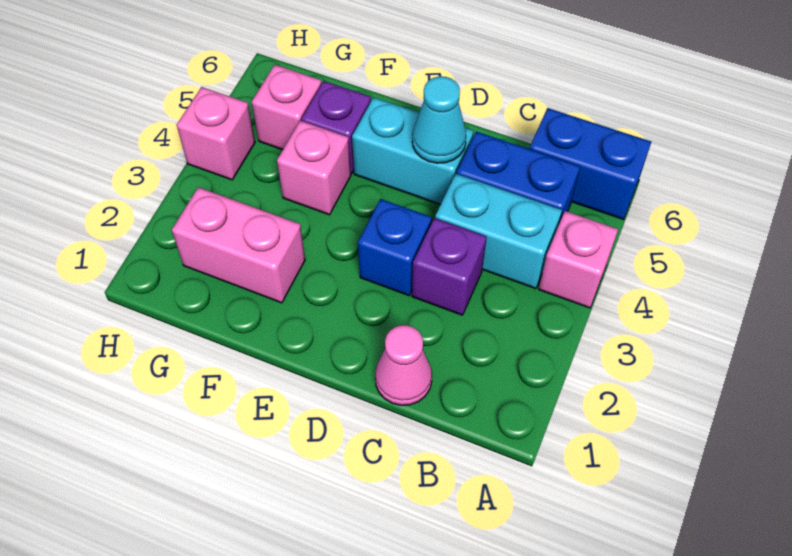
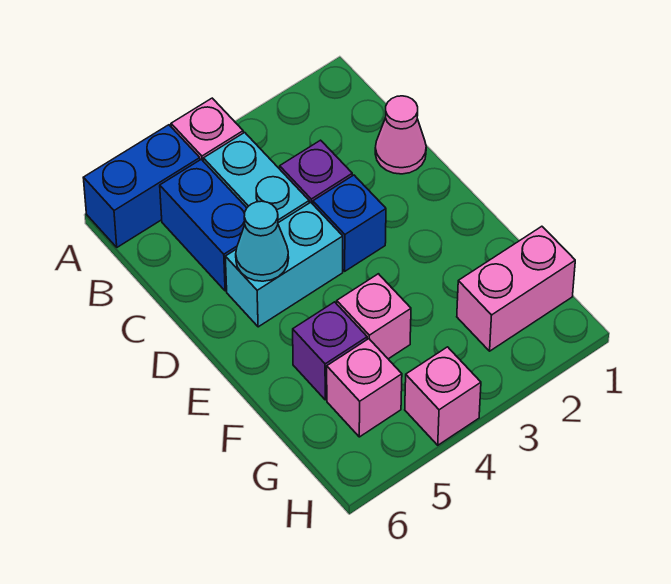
blue 1x2 brick [530,108,651,220] -> blue 1x2 brick turned to [83,125,200,247]
cyan 1x2 brick [352,97,473,205] -> cyan 1x2 brick turned to [225,202,343,327]
pink 1x2 brick [172,187,305,303] -> pink 1x2 brick turned to [457,226,575,351]

